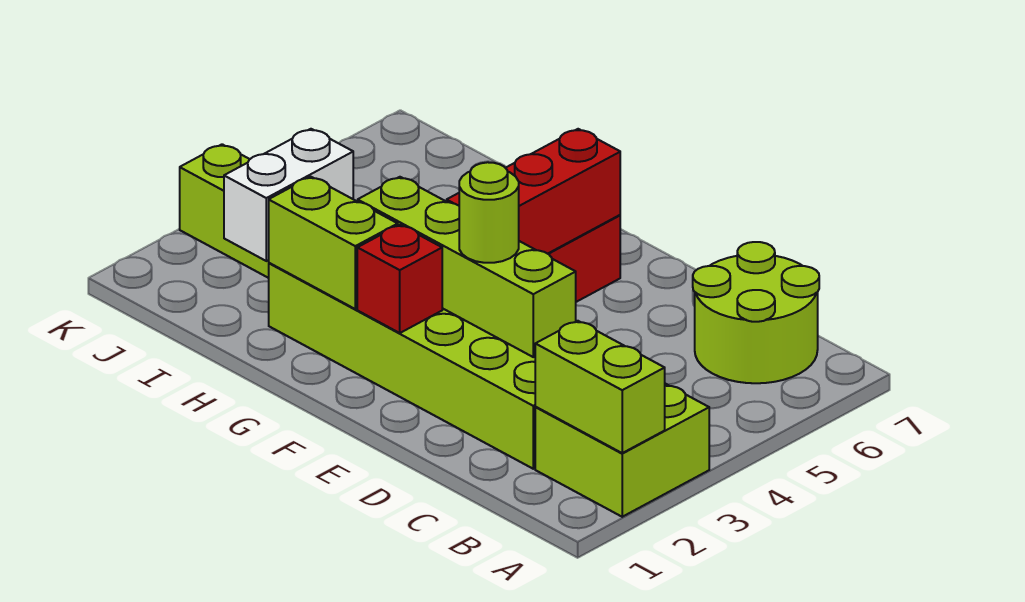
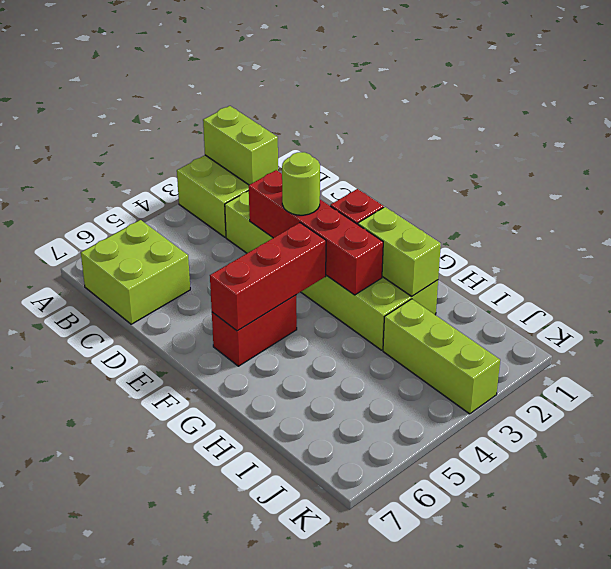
lime 2x2 round brick [693,242,819,383] -> lime 2x2 brick [81,220,190,324]
lime 1x4 brick [358,177,576,357] -> red 1x4 brick [249,170,383,295]
white 1x2 brick [224,129,353,261] -> none

